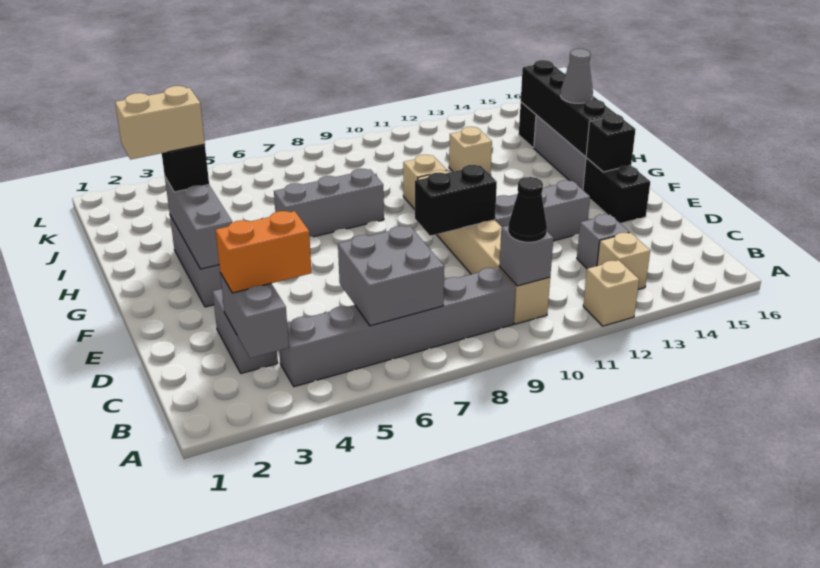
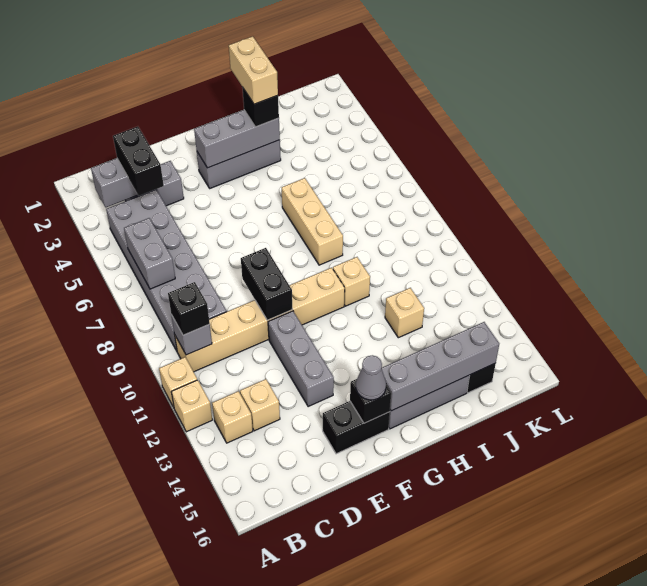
none -> tan 1x1 brick [159,357,197,407]
grey 1x6 brick [279,267,515,387] -> grey 2x6 brick [106,189,227,351]
grey 2x2 brick [338,226,444,326] -> grey 1x2 brick [124,218,175,289]
black 1x1 cone [508,177,547,242] -> black 1x1 brick [168,282,210,335]
orange 1x2 brick [216,211,312,293] -> black 1x2 brick [113,126,164,196]
grey 1x1 brick [577,214,629,269] -> tan 1x1 brick [240,379,280,431]
black 1x4 brick [521,60,616,157] -> grey 1x4 brick [381,322,499,411]
grey 1x3 brick [274,169,384,237] -> tan 1x3 brick [282,178,343,265]
grey 1x1 cone [561,49,593,103] -> grey 1x1 cone moved to [356,355,386,400]

